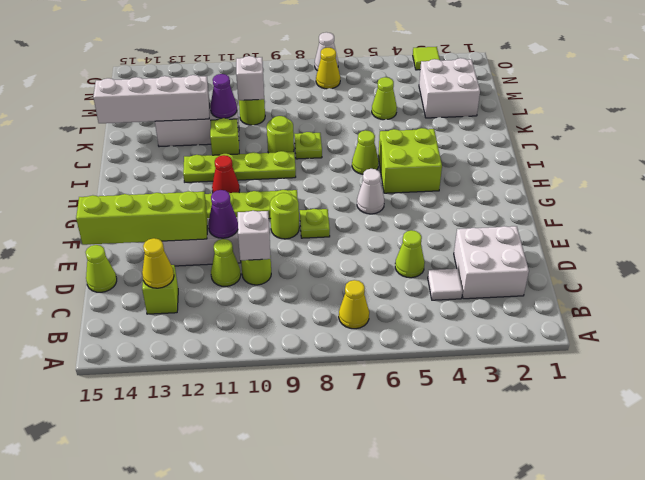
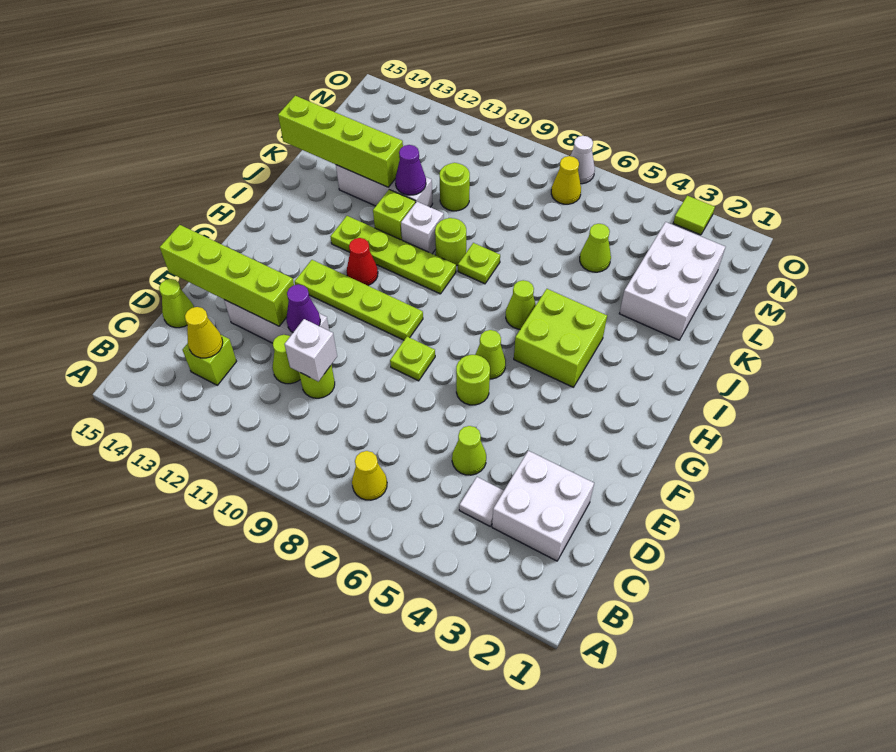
lime 1x1 round brick [270,193,299,239] -> lime 1x1 round brick moved to [456,355,490,405]
white 1x1 cone [357,169,384,214] -> lime 1x1 cone [475,330,506,379]
white 1x4 brick [93,75,210,123] -> lime 1x4 brick [278,96,403,187]
white 2x2 brick [419,58,480,118] -> white 2x3 brick [619,222,725,340]
white 1x1 brick [236,56,264,100] -> white 1x1 brick moved to [401,202,444,254]

